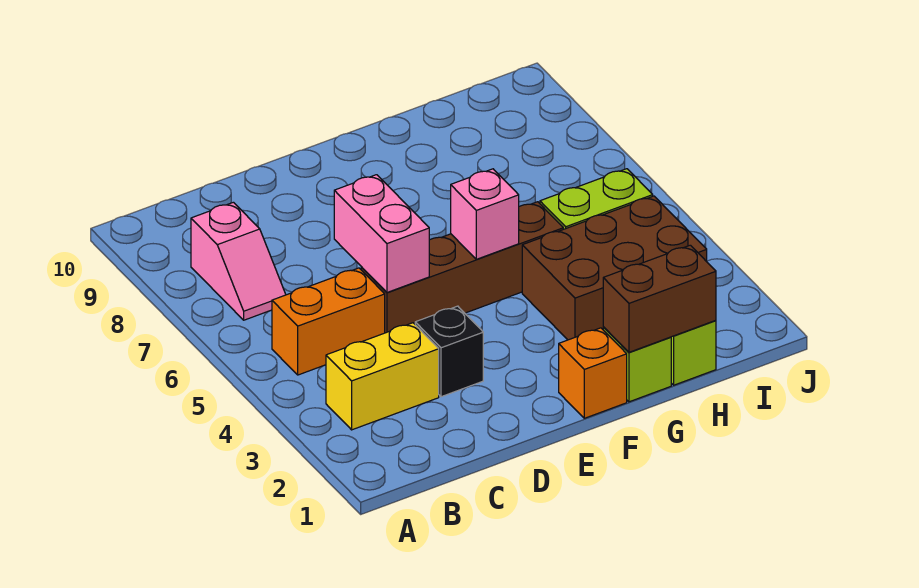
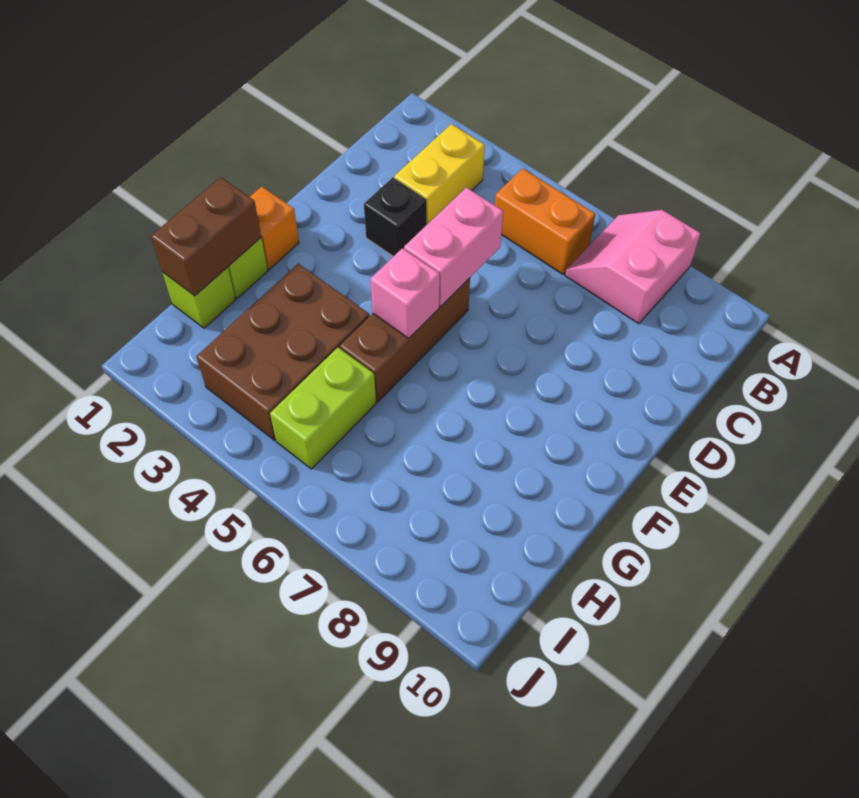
orange 1x2 brick [272,268,385,375] -> orange 1x2 brick turned to [495,168,595,274]
pink 1x2 slope [191,202,286,320] -> pink 2x2 slope [565,210,701,324]
brown 1x4 brick [361,202,563,333] -> brown 1x3 brick [340,278,470,402]
pink 1x2 brick [334,175,429,292] -> pink 1x2 brick turned to [404,187,503,306]

